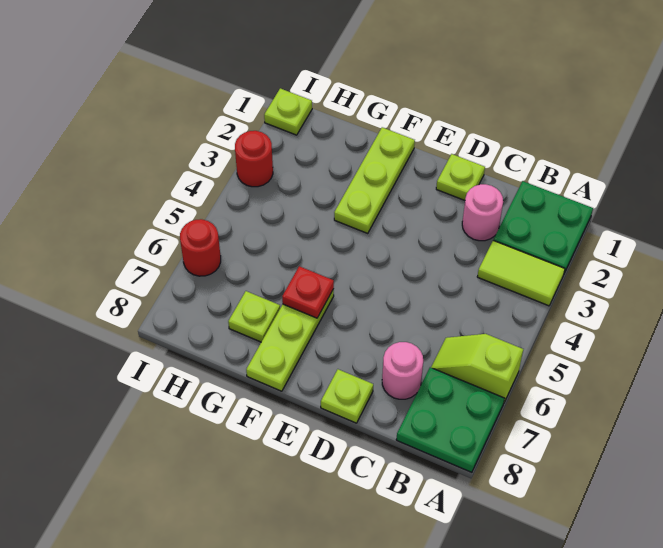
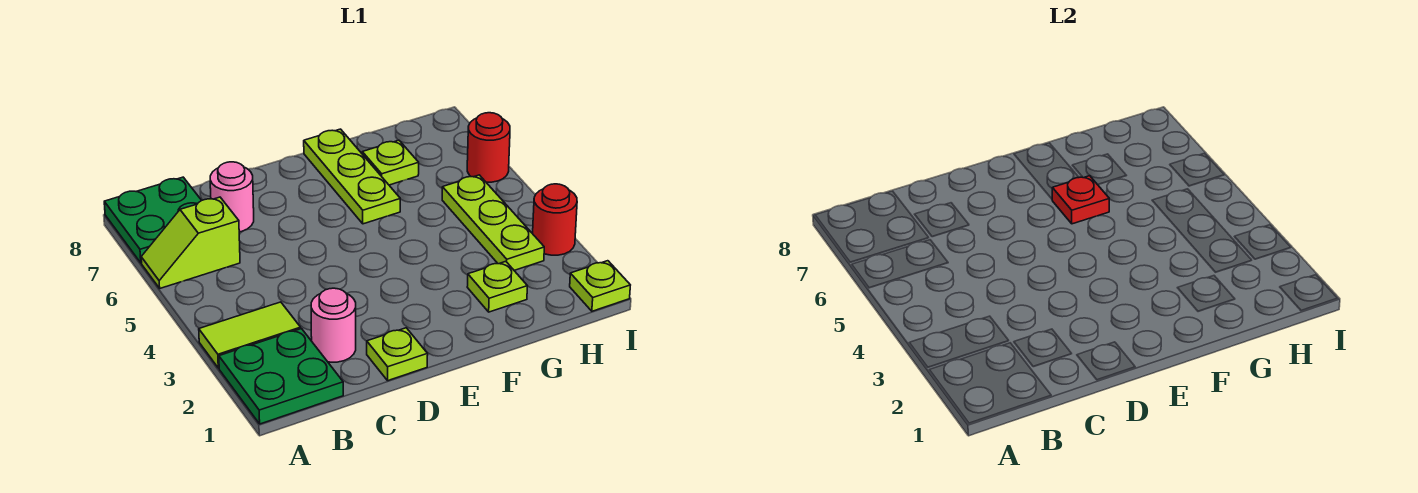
lime 1x2 slope [431,334,523,402] -> lime 1x2 slope turned to [141,197,240,288]
lime 1x1 plate [321,369,373,423] -> lime 1x1 plate moved to [467,261,527,312]
lime 1x3 plate [334,127,415,233] -> lime 1x3 plate moved to [442,175,544,270]

